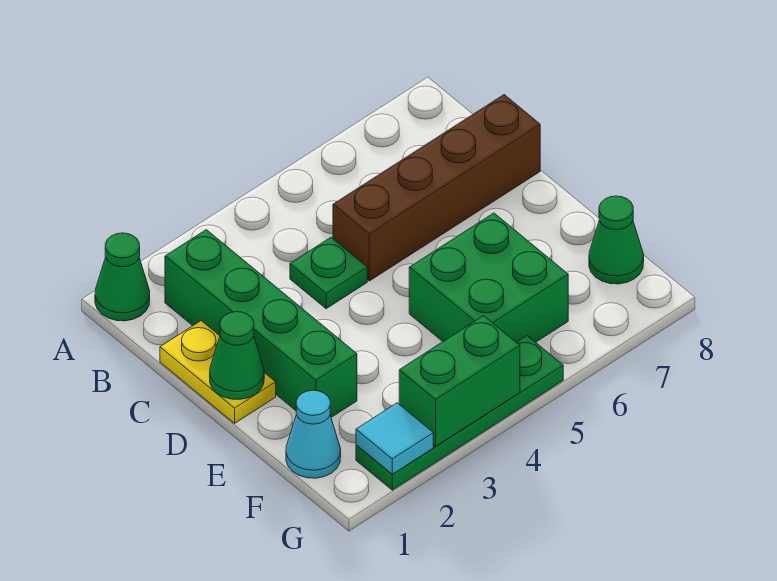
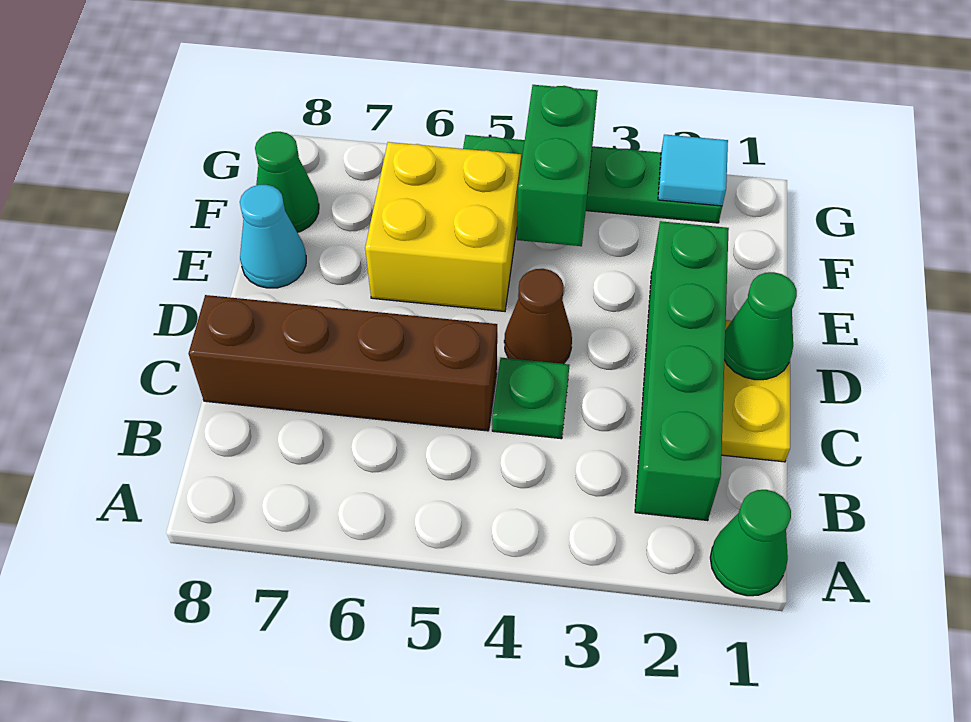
none -> brown 1x1 cone [504,269,572,364]
green 2x2 brick [409,213,568,342] -> yellow 2x2 brick [365,142,521,311]
cyan 1x1 cone [286,390,341,478] -> cyan 1x1 cone moved to [240,185,306,288]
green 1x2 brick [399,316,520,446] -> green 1x2 brick turned to [517,85,598,246]

